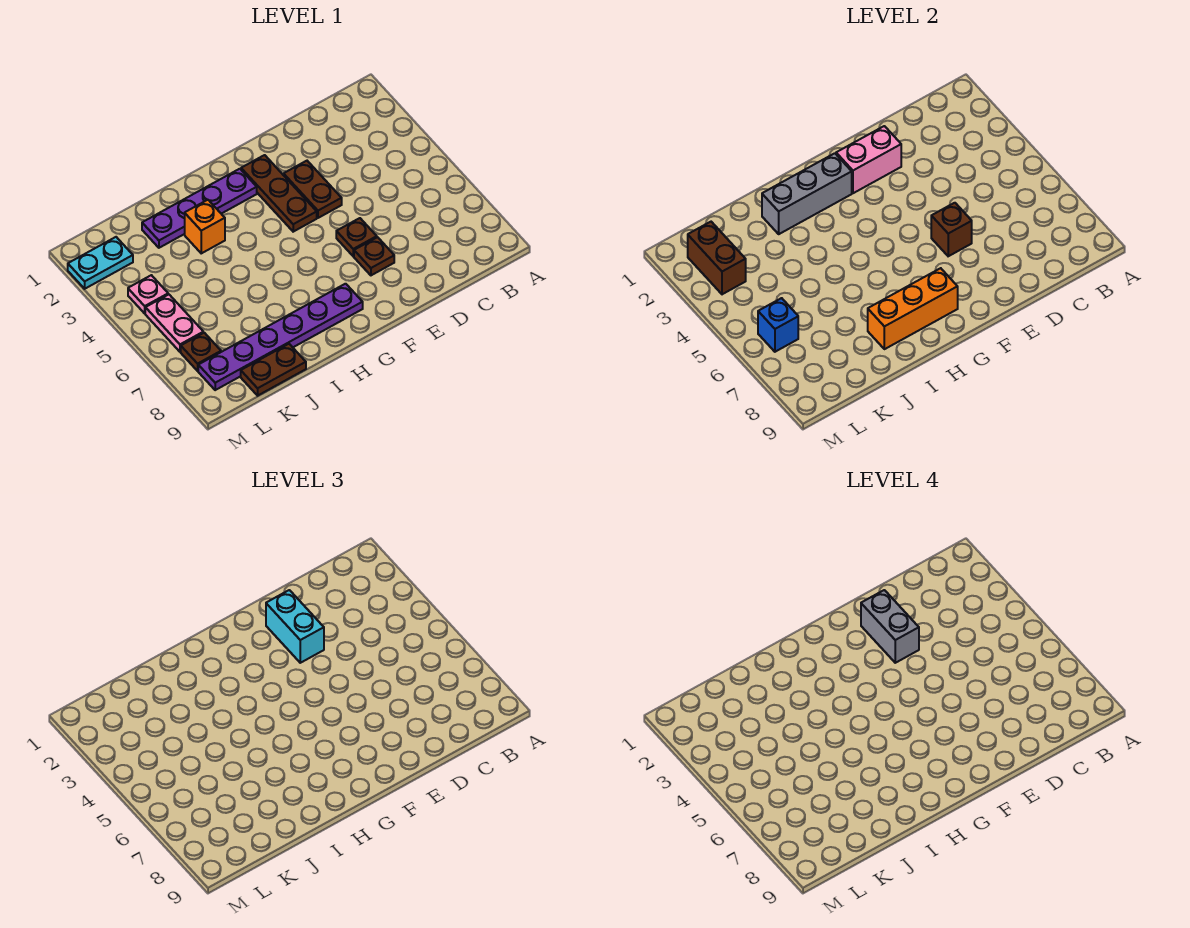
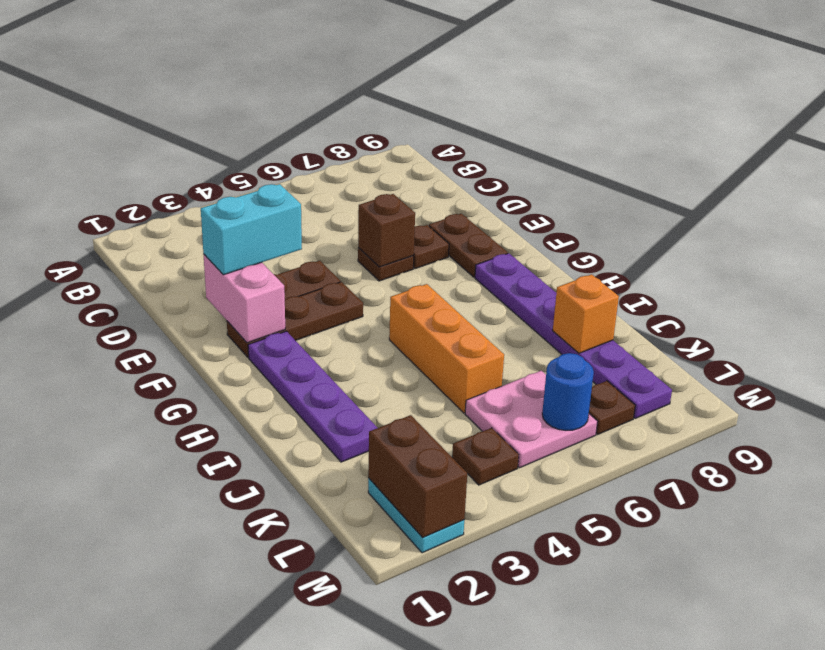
grey 1x2 brick [861,590,919,663] -> none
grey 1x3 brick [762,153,852,234] -> none
orange 1x3 brick [868,268,958,349] -> orange 1x3 brick moved to [389,284,504,413]
orange 1x1 brick [185,200,225,253] -> orange 1x1 brick moved to [553,274,619,353]
brown 1x2 plate [241,344,306,396] -> brown 1x2 plate moved to [429,214,508,277]
brown 1x2 brick [688,222,746,294] -> brown 1x2 brick turned to [368,415,467,538]
pink 1x1 plate [128,275,168,313] -> brown 1x1 plate [452,428,519,485]
pink 1x2 plate [145,294,203,352] -> pink 2x2 plate [465,371,598,468]
blue 1x1 brick [758,298,798,352] -> blue 1x1 round brick [542,353,594,430]

